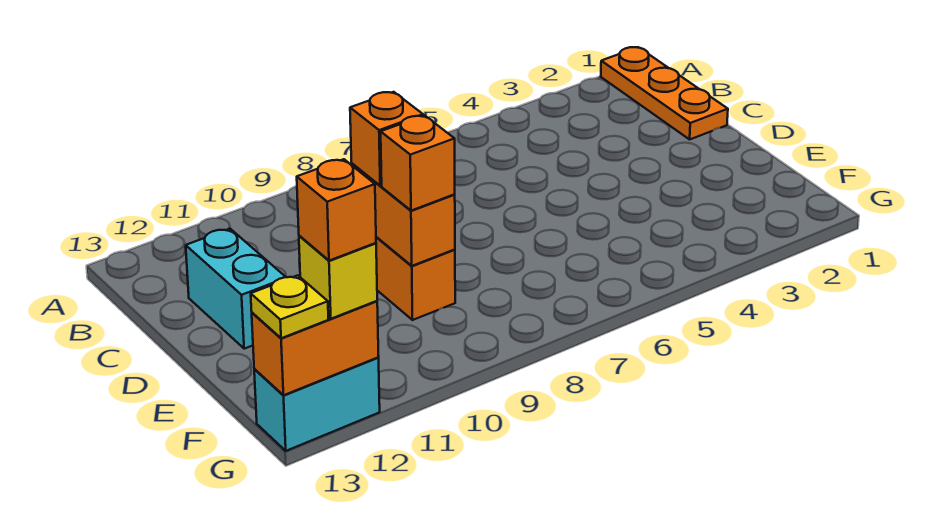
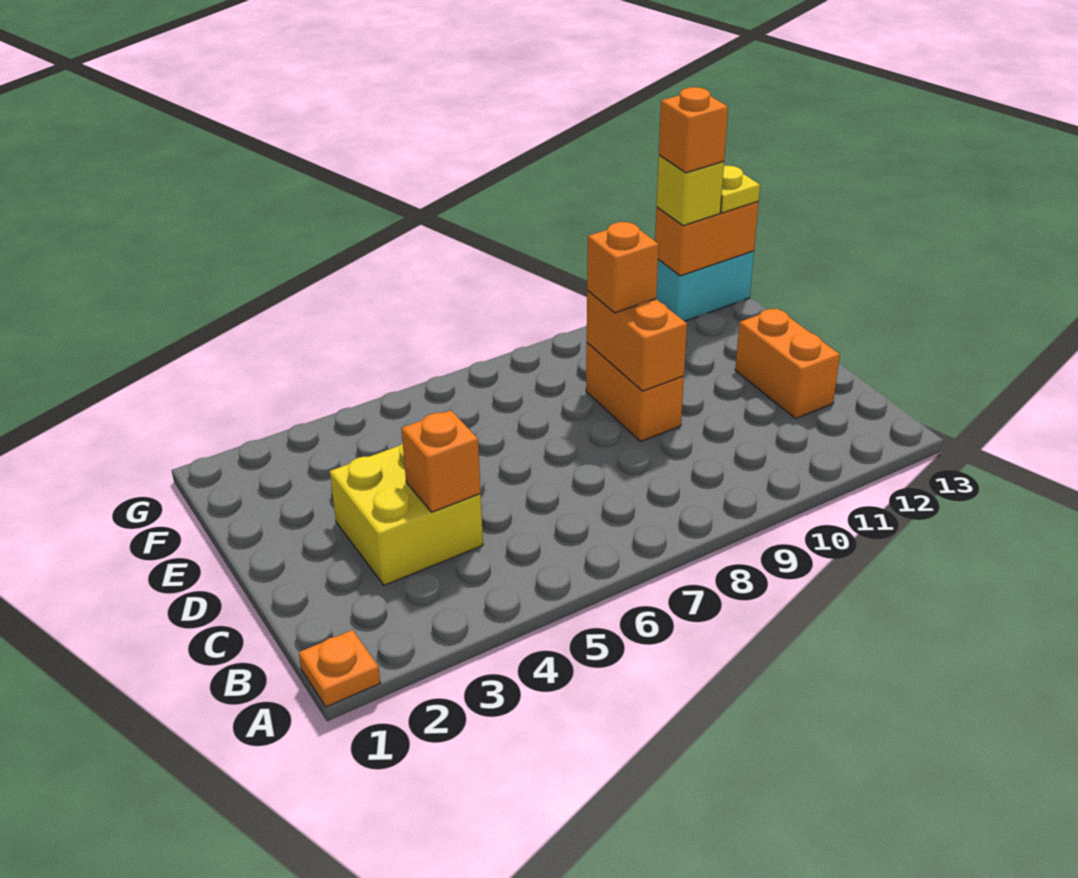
orange 1x3 plate [601,47,728,139] -> orange 1x1 plate [299,630,380,707]
none -> yellow 2x2 brick [330,443,483,585]
cyan 1x2 brick [186,229,285,349] -> orange 1x2 brick [735,308,840,418]
orange 1x1 brick [350,92,423,186] -> orange 1x1 brick moved to [401,410,481,512]

